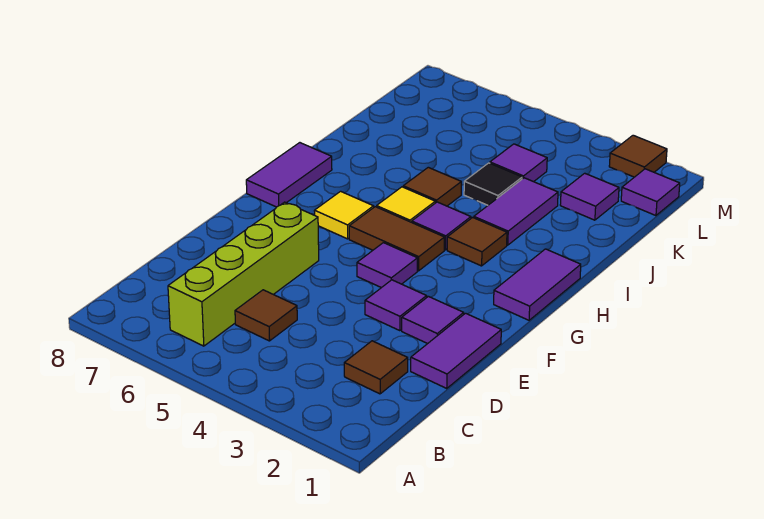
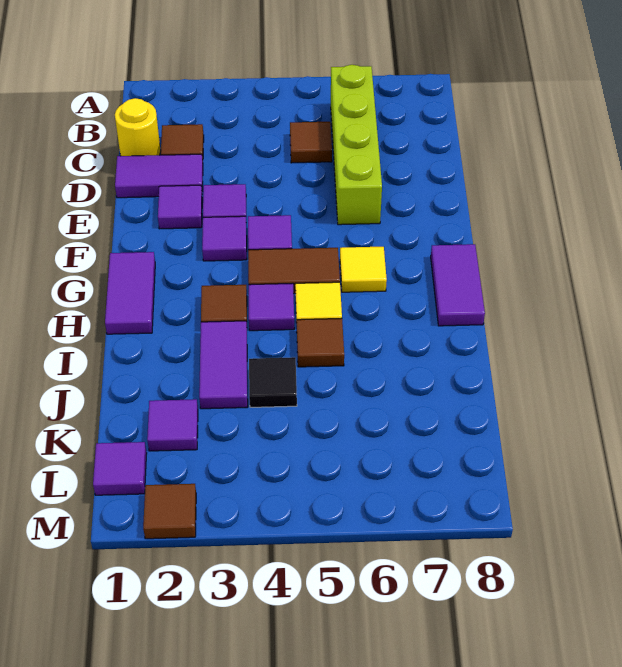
none -> yellow 1x1 round brick [115,98,161,156]
purple 1x2 tile [411,313,501,388] -> purple 1x2 tile turned to [115,154,203,198]
purple 1x1 tile [490,144,547,182] -> purple 1x1 tile moved to [202,216,247,261]

